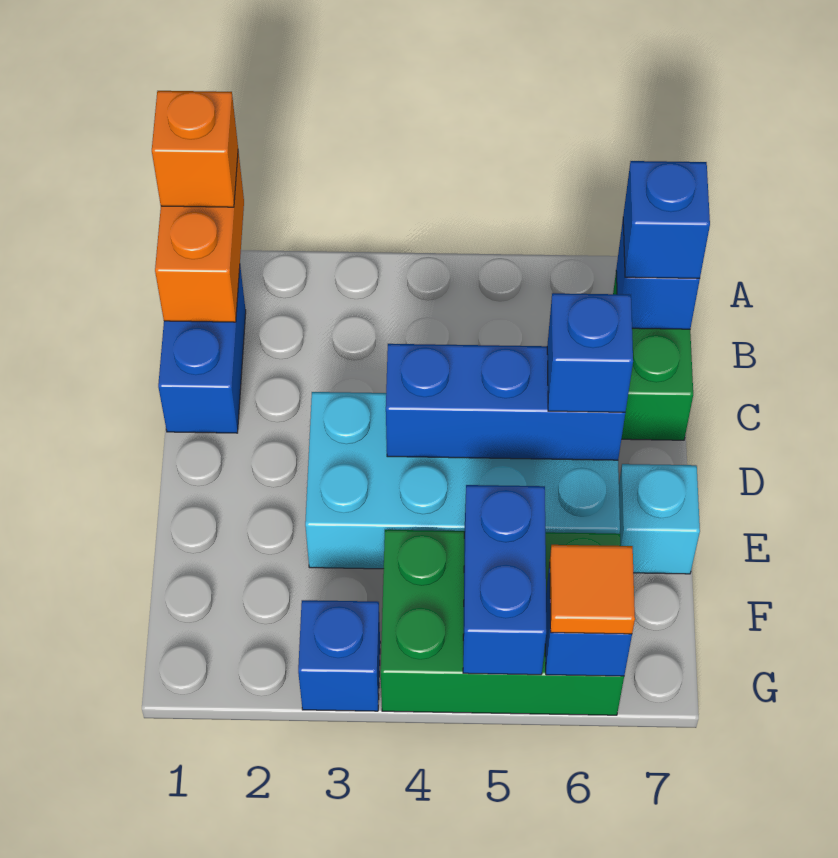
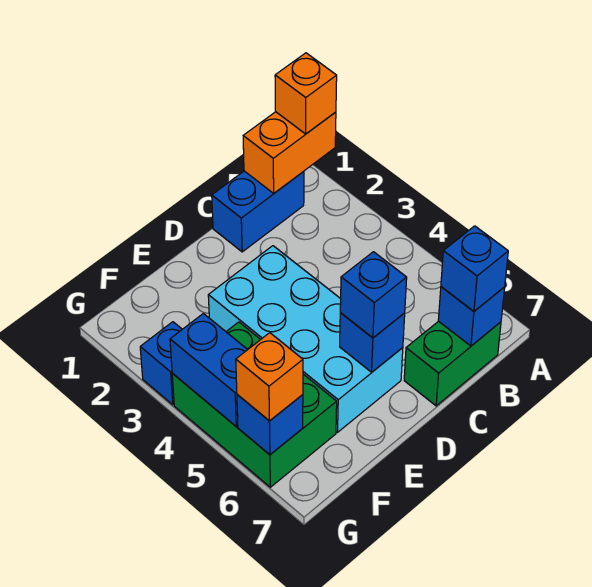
blue 1x3 brick [386,344,625,460] -> blue 1x1 brick [340,313,405,372]
cyan 1x1 brick [619,464,700,574] -> none
blue 1x2 brick [463,485,546,675] -> blue 1x2 brick turned to [170,314,248,426]
orange 1x1 tile [550,545,635,634] -> orange 1x1 brick [236,333,303,421]

